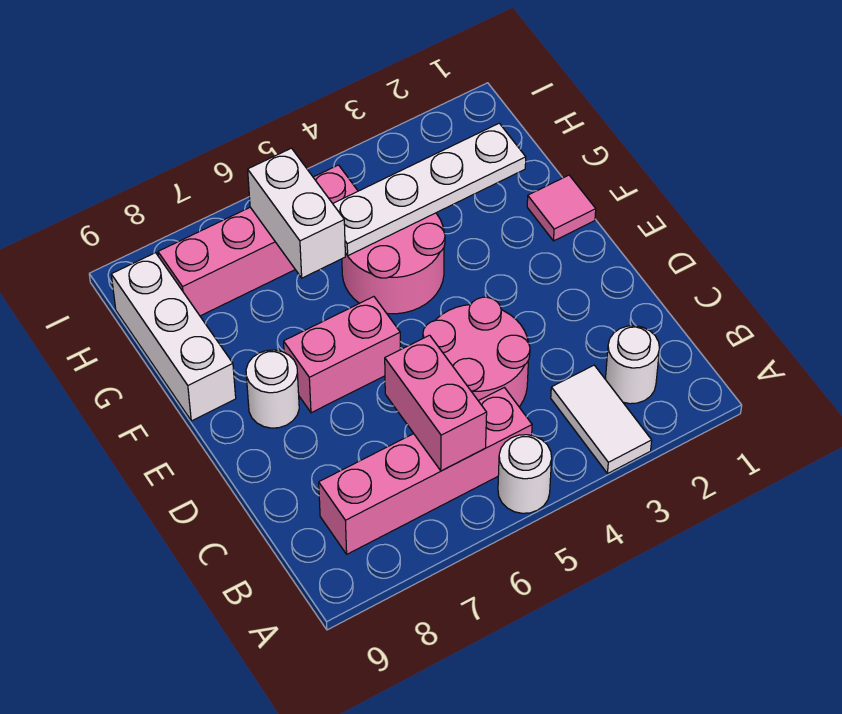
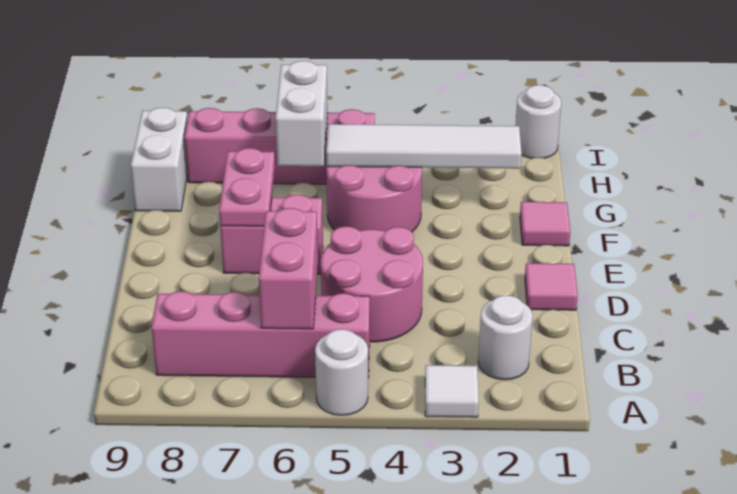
white 1x2 tile [551,365,652,473] -> white 1x1 tile [425,365,479,417]
none -> pink 1x1 tile [525,263,578,310]
none -> pink 1x2 plate [219,148,275,226]
white 1x1 round brick [246,350,299,428] -> white 1x1 round brick moved to [516,85,561,158]
white 1x3 brick [111,253,236,421] -> white 1x2 brick [131,107,187,211]
white 1x4 plate [333,123,526,256] -> white 1x4 tile [326,124,522,169]

